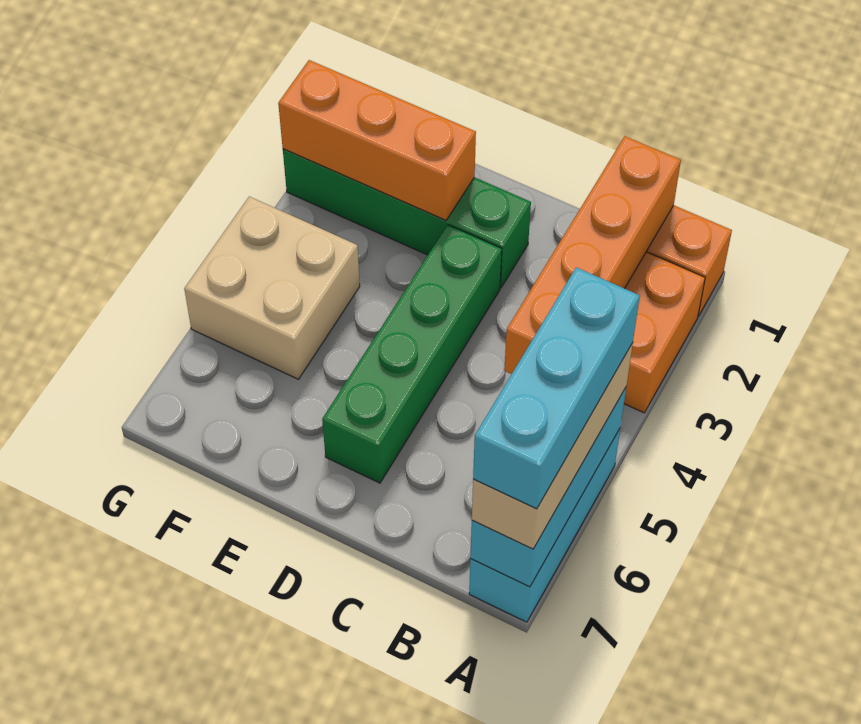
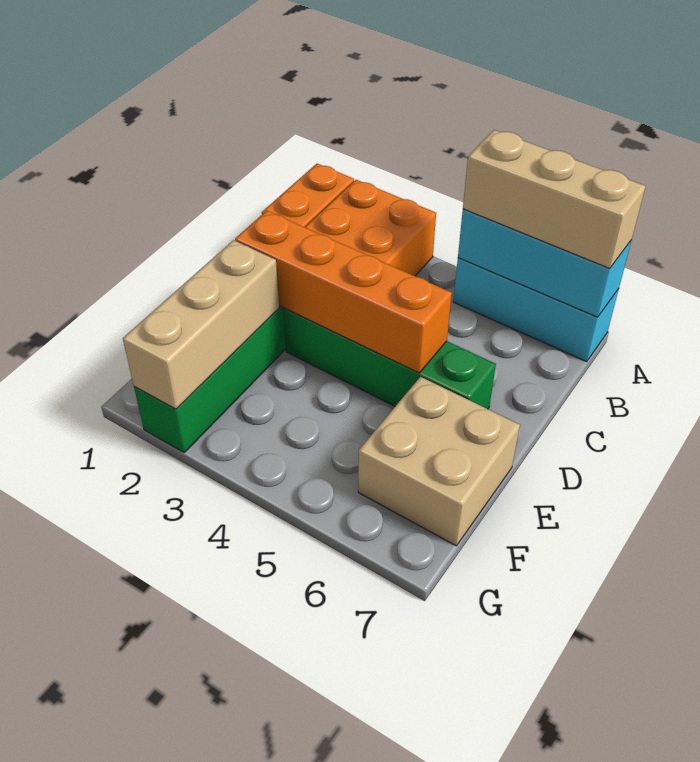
cyan 1x3 brick [473,267,640,509] -> none
orange 1x4 brick [504,136,681,374] -> orange 1x4 brick moved to [235,211,452,373]
orange 1x3 brick [278,60,476,220] -> tan 1x3 brick [123,240,279,409]
tan 2x2 brick [184,197,360,379] -> tan 2x2 brick moved to [358,377,520,546]

